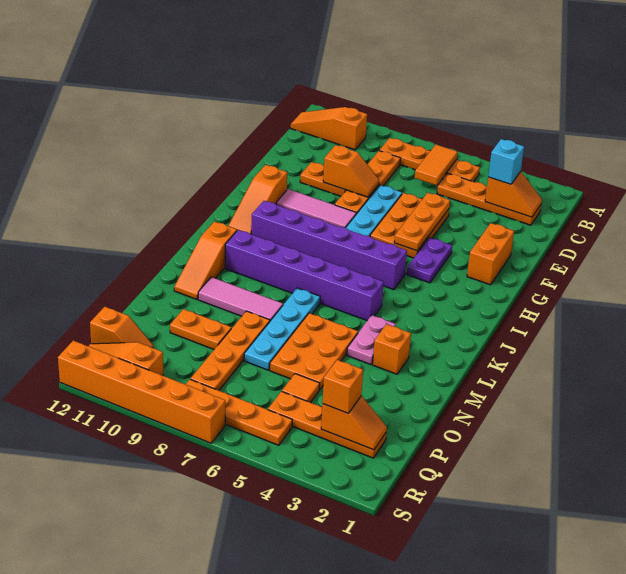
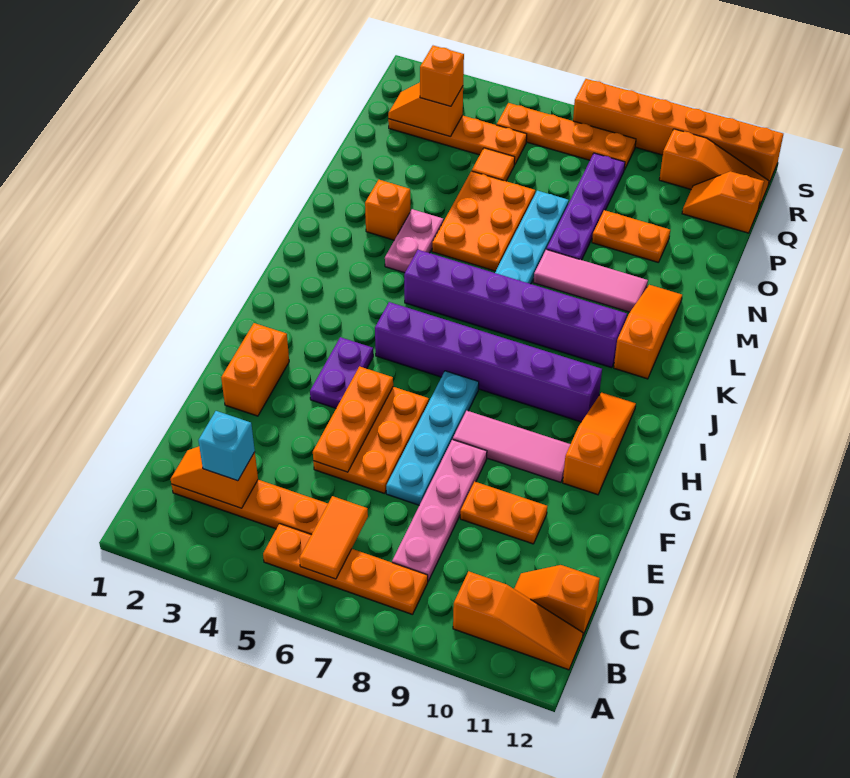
orange 1x4 plate [335,151,400,214] -> pink 1x4 plate [392,439,487,581]
orange 1x2 slope [323,145,379,197] -> orange 1x2 slope moved to [514,565,600,635]
orange 1x4 plate [191,311,270,390] -> purple 1x4 plate [547,153,625,260]

